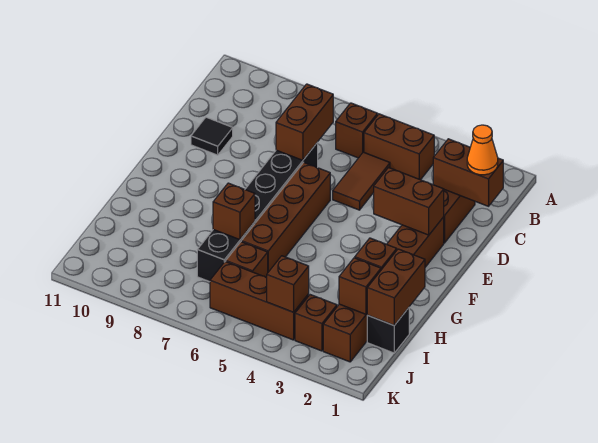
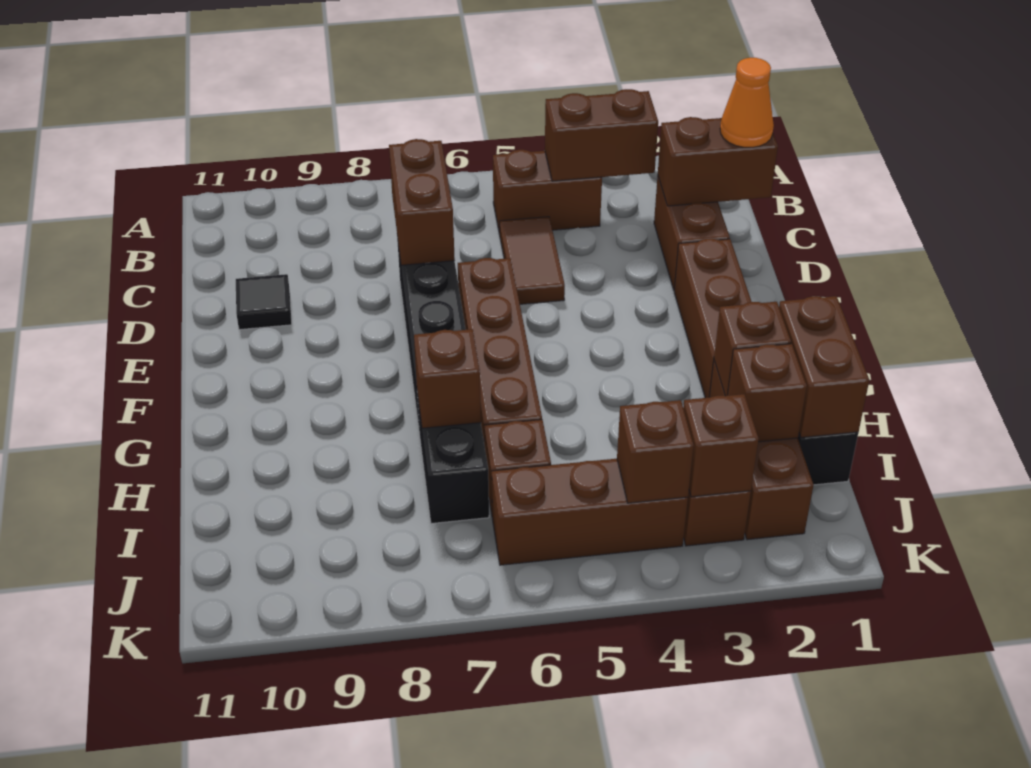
brown 1x1 brick [336,103,378,158] -> brown 1x1 brick moved to [683,394,759,497]
brown 1x2 brick [374,168,444,235] -> brown 1x2 brick moved to [545,89,658,181]

